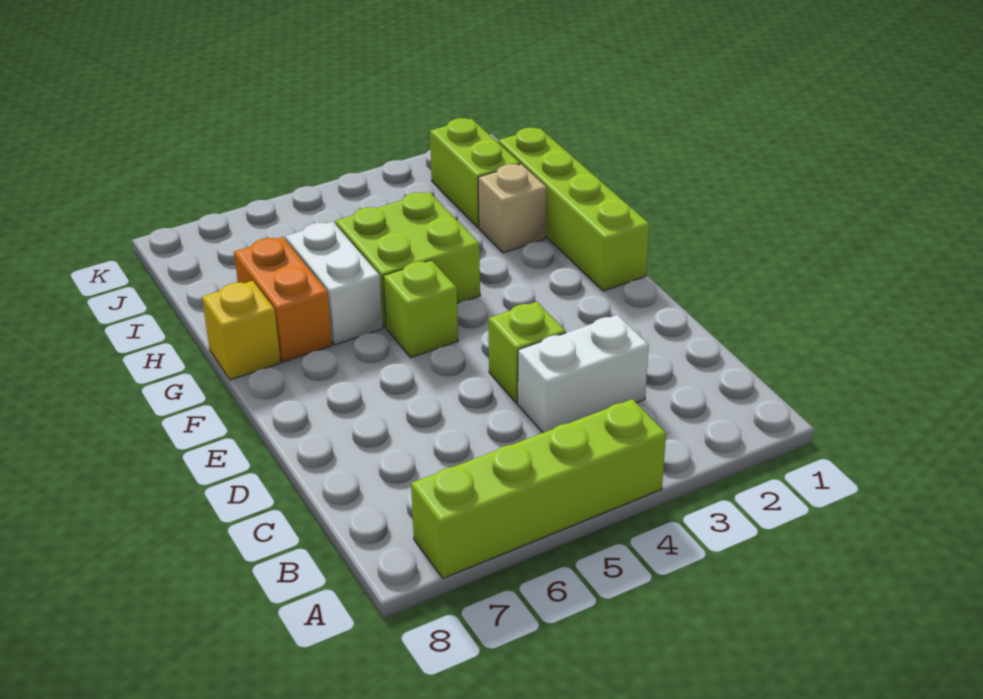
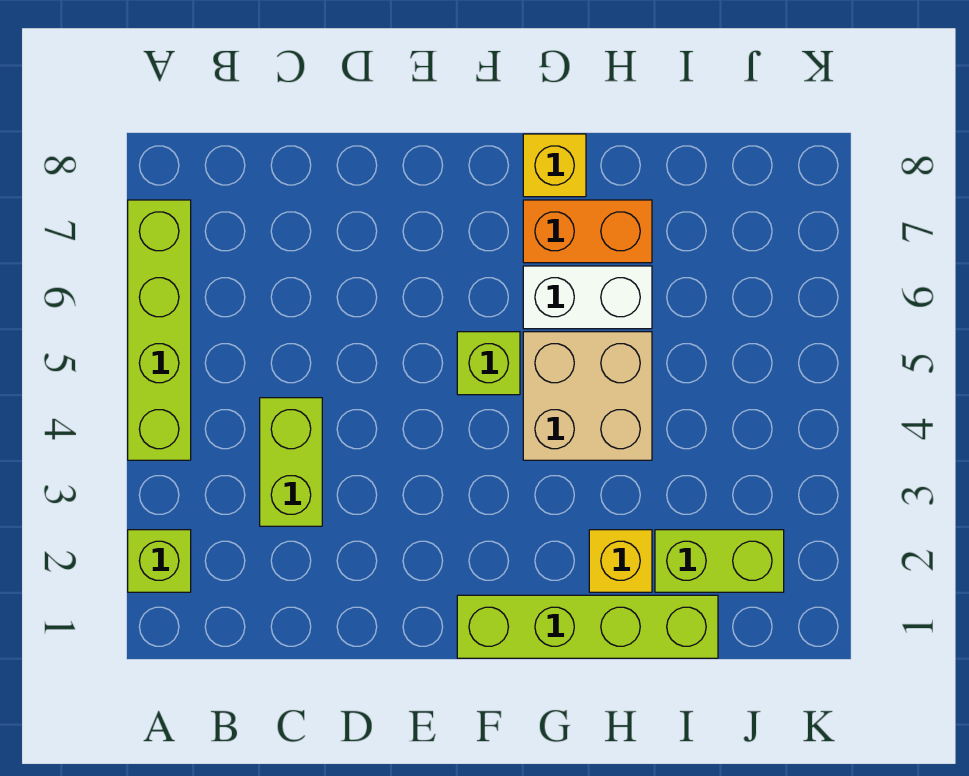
white 1x2 brick [518,315,649,433] -> lime 1x2 brick [260,398,322,526]
lime 1x1 brick [489,302,566,403] -> lime 1x1 brick moved to [128,530,191,592]
lime 2x2 brick [335,192,480,328] -> tan 2x2 brick [523,332,652,460]
tan 1x1 brick [478,164,547,253] -> yellow 1x1 brick [589,530,652,592]

